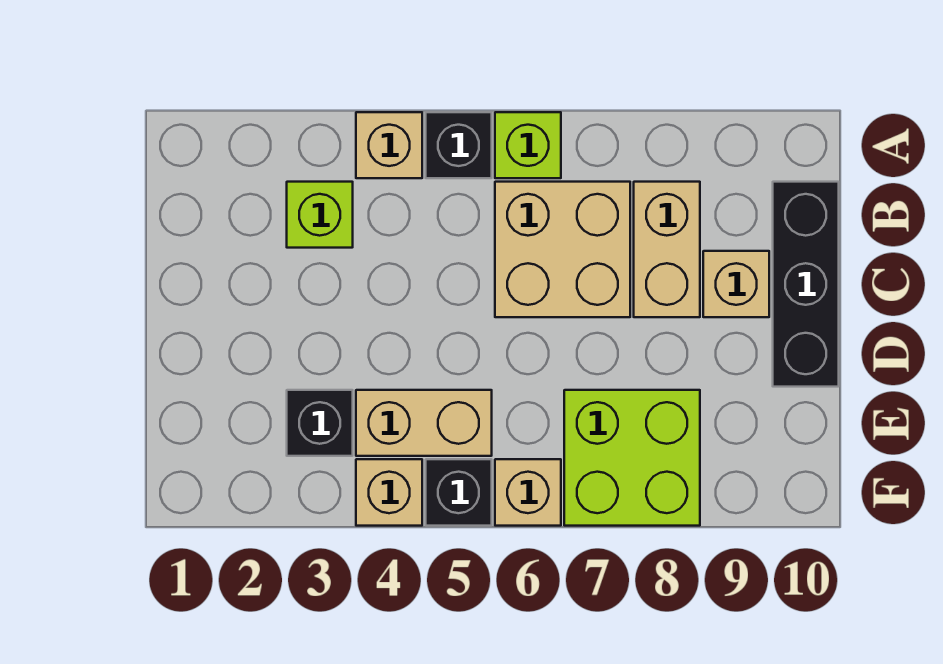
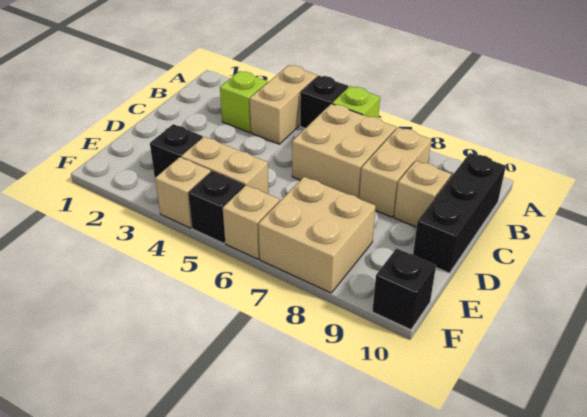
tan 1x1 brick [356,112,422,178] -> tan 1x2 brick [250,65,317,144]
lime 2x2 brick [564,390,700,526] -> tan 2x2 brick [258,177,376,293]
none -> black 1x1 brick [372,248,436,330]

